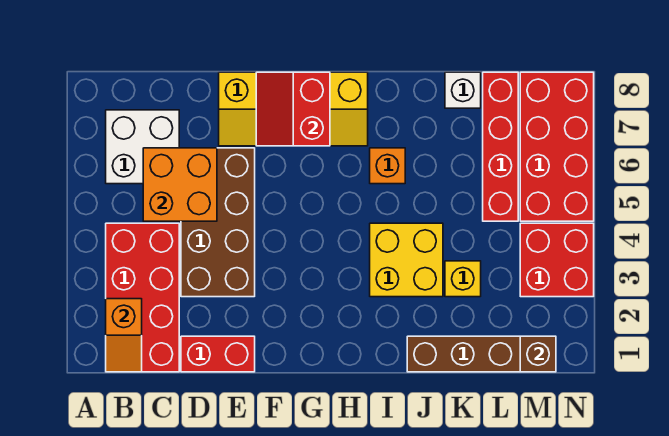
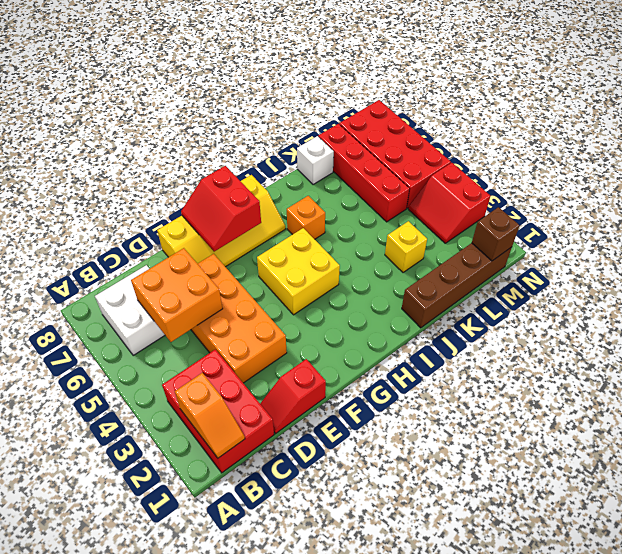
red 2x4 brick [106,223,179,372] -> red 2x3 brick [162,349,274,473]
red 1x2 brick [181,336,255,372] -> red 1x2 slope [260,359,326,434]
brown 2x4 brick [181,148,255,297] -> orange 2x4 brick [191,254,287,383]
yellow 2x2 brick [370,223,443,297] -> yellow 2x2 brick moved to [257,228,340,315]
red 2x2 brick [520,223,594,297] -> red 2x2 slope [408,163,490,243]

